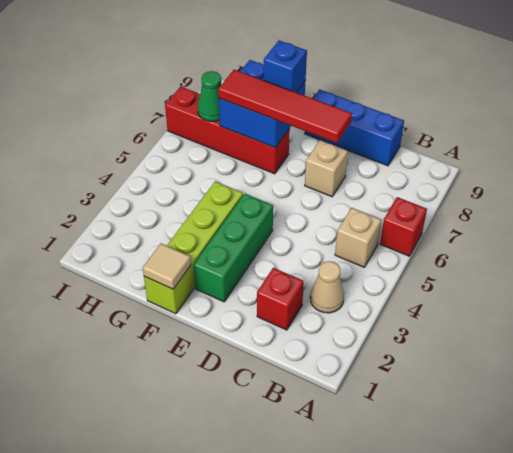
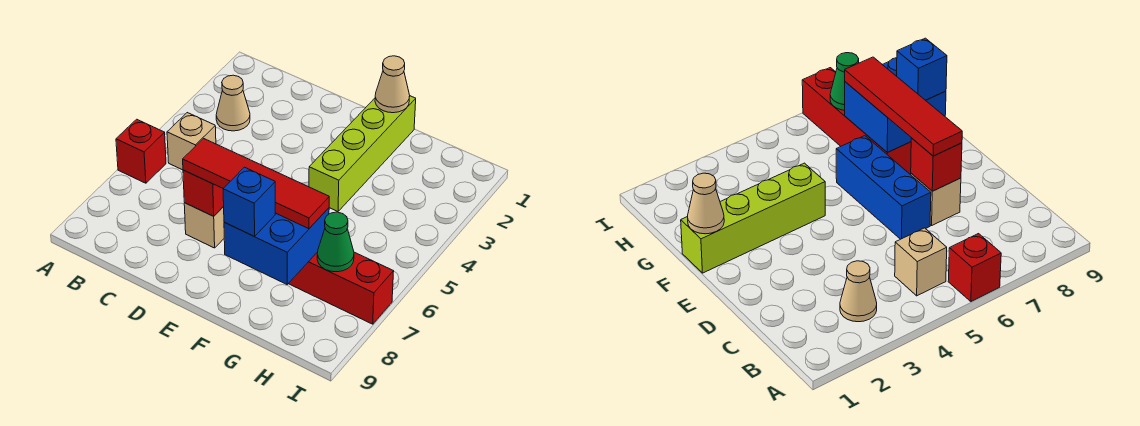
red 1x1 brick [257,268,304,330] -> red 1x1 brick moved to [183,170,224,216]
blue 1x3 brick [305,90,404,166] -> blue 1x3 brick moved to [836,136,931,239]
green 1x3 brick [194,194,273,302] -> none
tan 1x1 tile [143,244,191,289] -> tan 1x1 cone [375,56,410,113]

